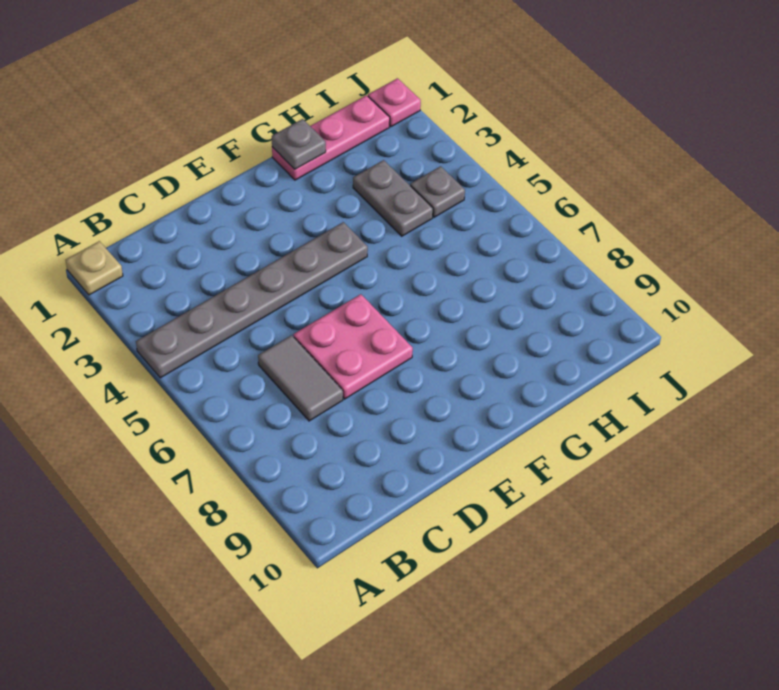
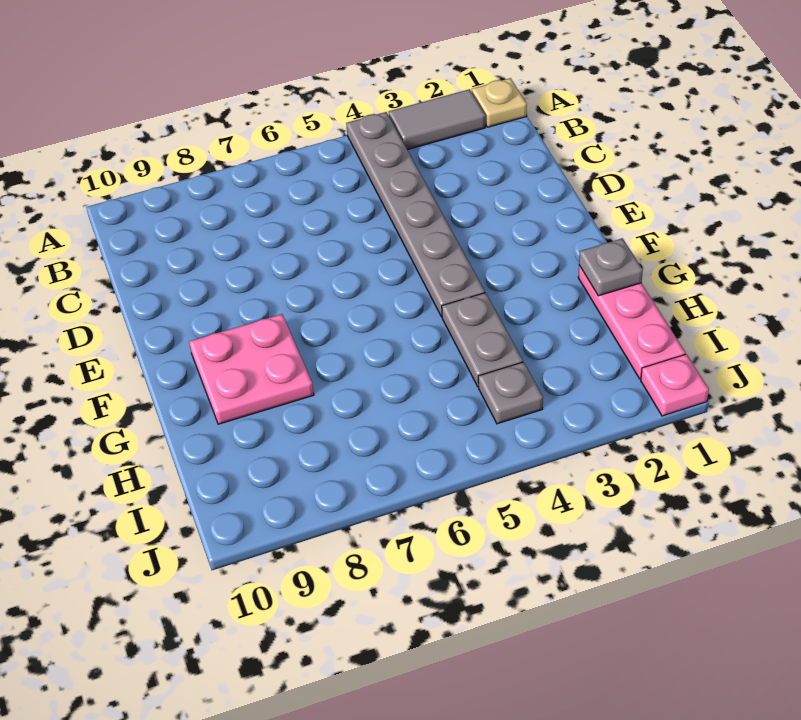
grey 1x2 tile [258,335,343,421] -> grey 1x2 tile moved to [389,89,485,150]
pink 2x2 plate [293,294,413,399] -> pink 2x2 plate moved to [189,314,314,424]
grey 1x2 plate [353,160,433,236] -> grey 1x2 plate turned to [442,293,523,387]

